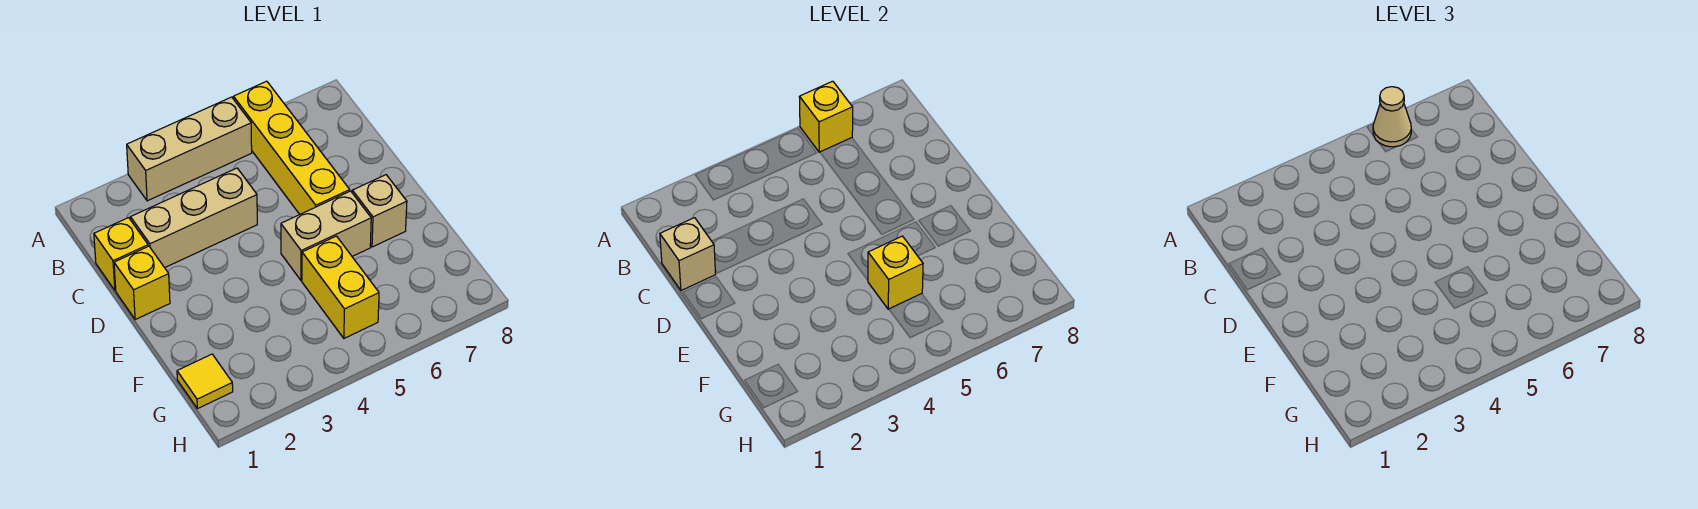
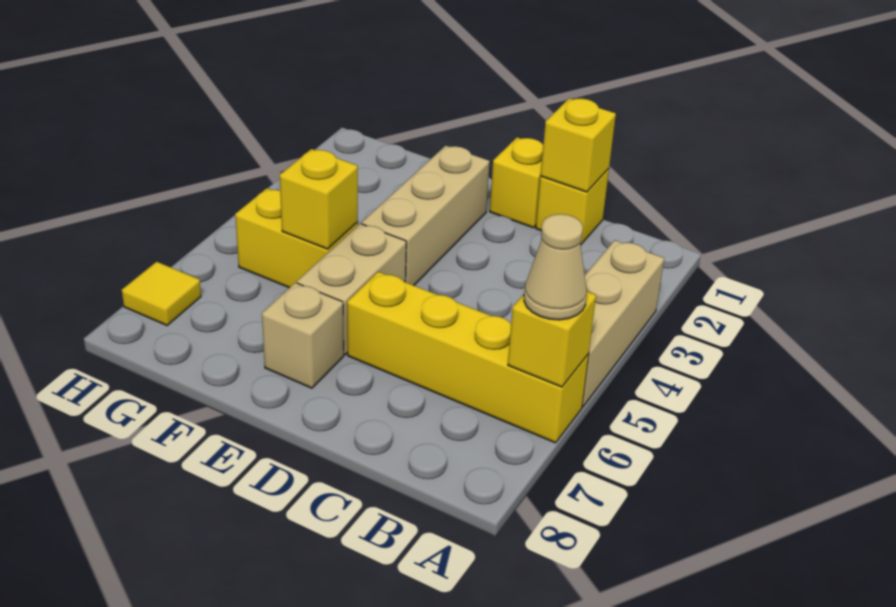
tan 1x1 brick [660,218,716,291] -> yellow 1x1 brick [541,98,616,192]
tan 1x3 brick [131,168,257,268] -> tan 1x3 brick moved to [362,146,490,285]
yellow 1x1 tile [177,354,233,409] -> yellow 1x1 tile moved to [122,262,201,325]

